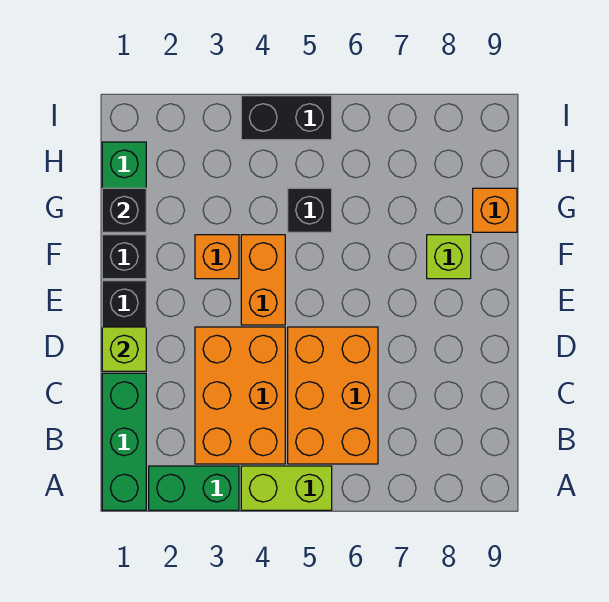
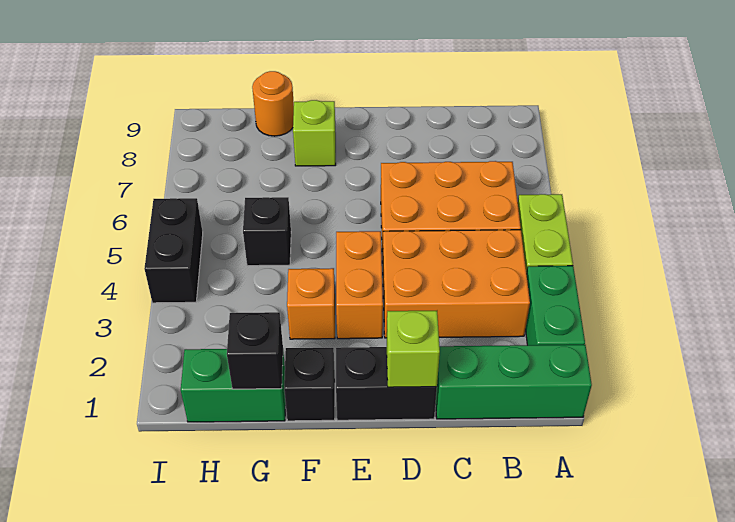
orange 1x2 brick [241,235,285,325] -> orange 1x2 brick turned to [336,231,383,339]
orange 1x1 brick [473,188,517,232] -> orange 1x1 round brick [252,71,294,136]

